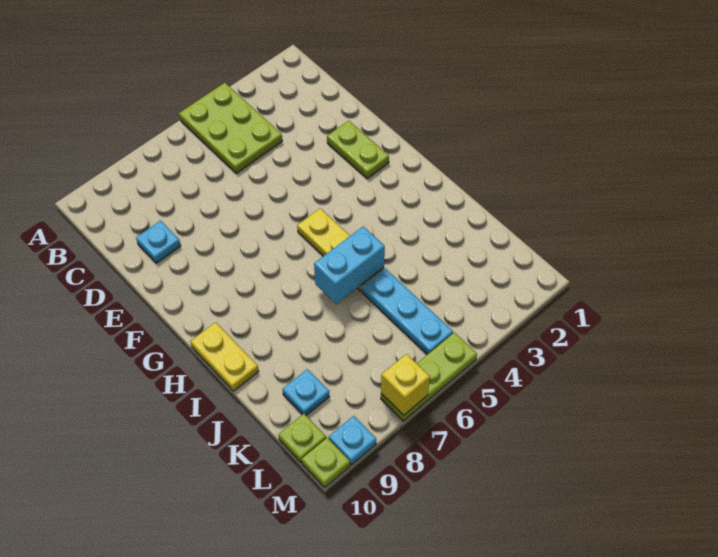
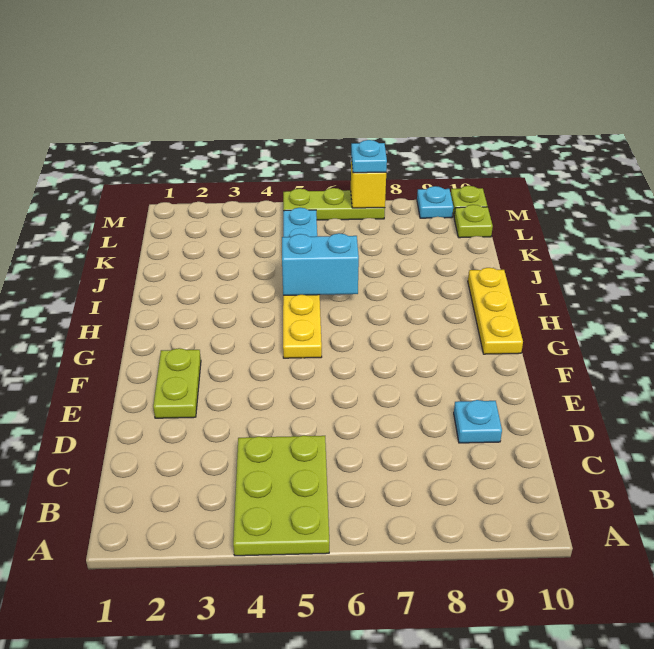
yellow 1x2 plate [191,322,259,391] -> yellow 1x3 plate [468,268,523,354]
cyan 1x1 plate [283,369,329,415] -> cyan 1x1 plate moved to [351,140,387,173]

